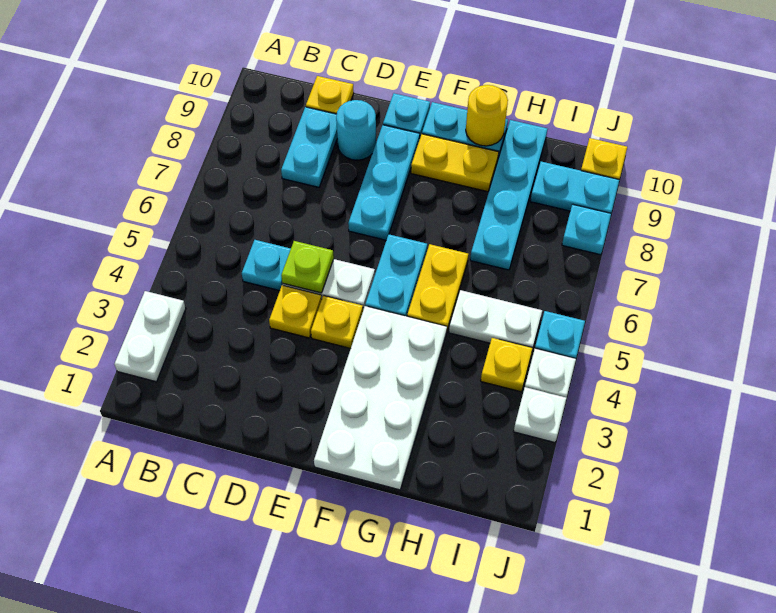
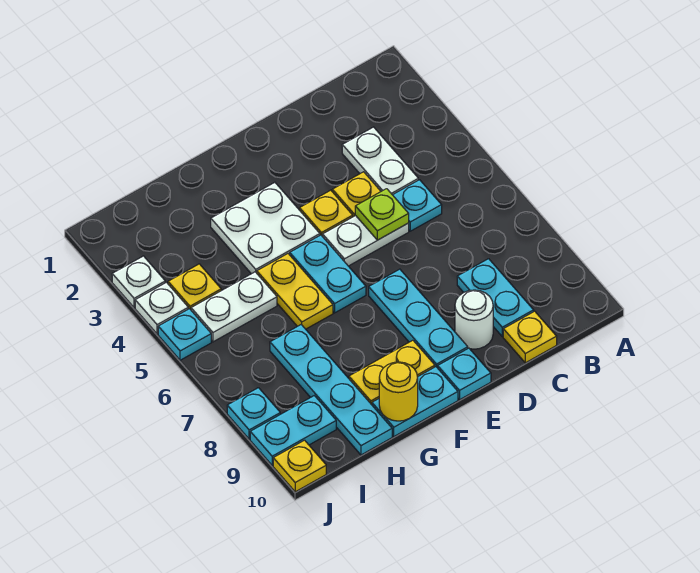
white 1x2 plate [114,291,186,382] -> white 1x2 plate moved to [342,127,418,195]
cyan 1x1 round brick [336,100,376,160] -> white 1x1 round brick [455,290,493,349]
white 2x4 plate [314,306,447,490] -> white 2x2 plate [211,182,320,274]

